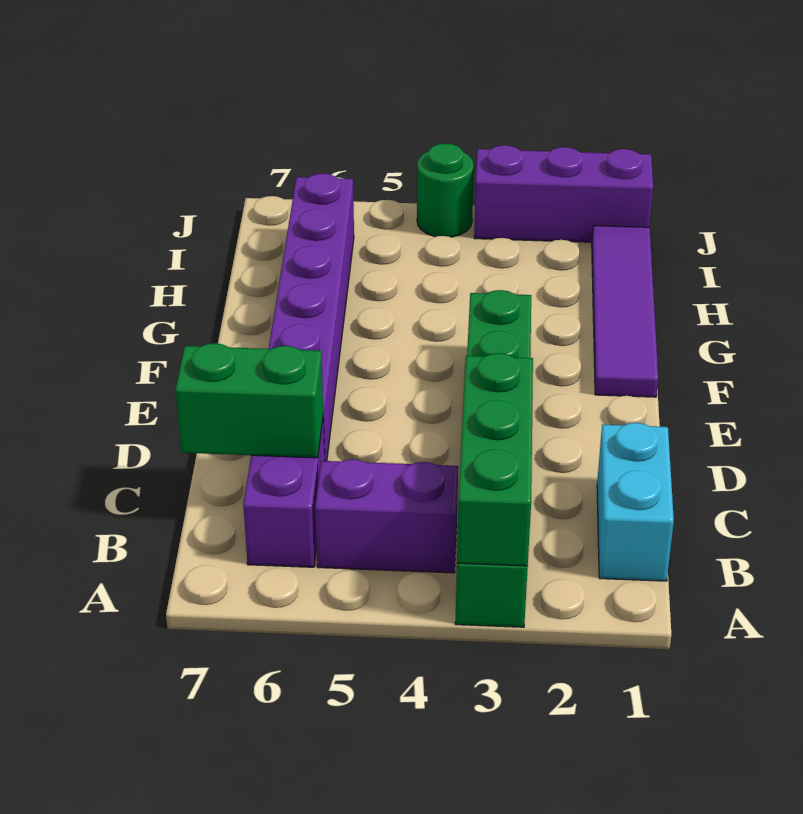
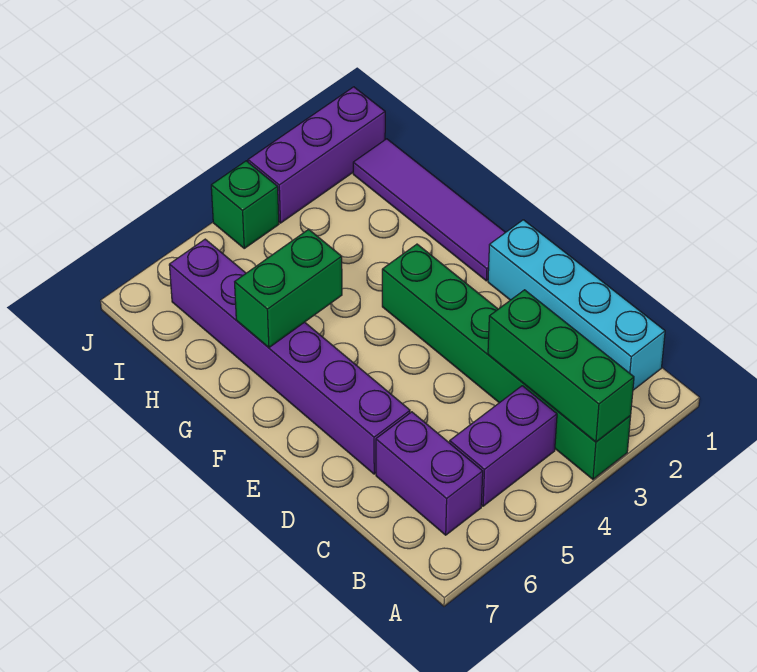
cyan 1x2 brick [597,423,674,581] -> cyan 1x4 brick [488,220,665,390]
green 1x2 brick [176,343,323,458] -> green 1x2 brick moved to [235,229,342,348]
green 1x1 round brick [417,143,474,237] -> green 1x1 brick [211,161,279,248]

